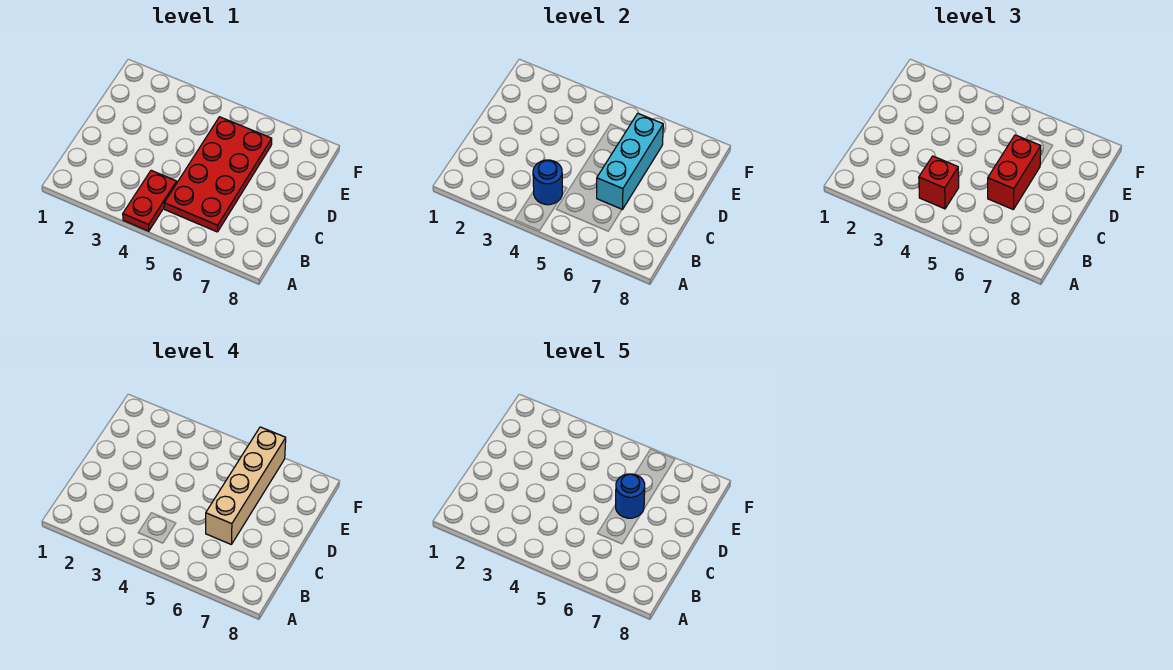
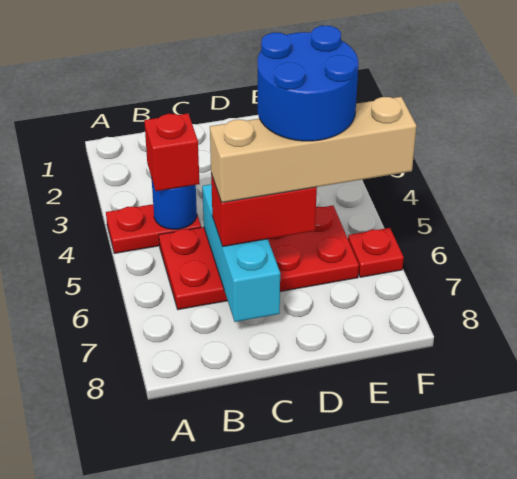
cyan 1x3 brick [597,113,663,209] -> cyan 1x3 brick turned to [202,184,280,322]
blue 1x1 round brick [616,474,645,518] -> blue 2x2 round brick [258,26,358,141]
none -> red 1x1 plate [348,228,404,277]

